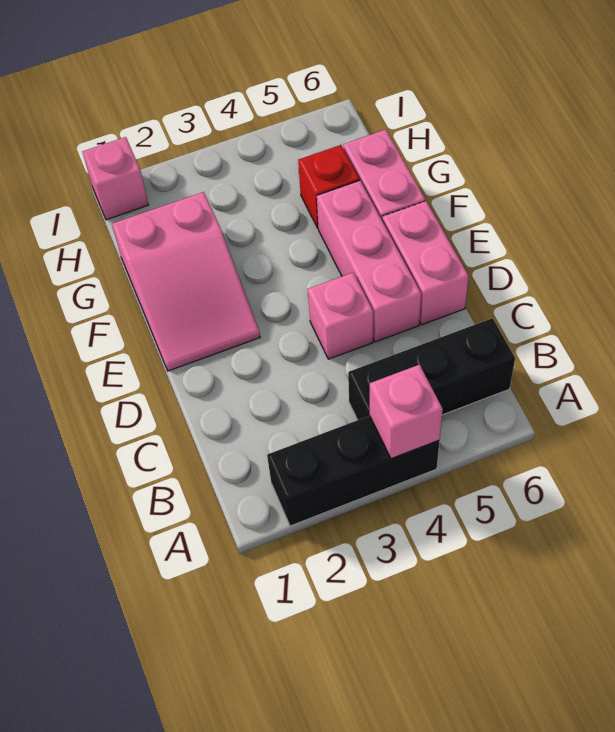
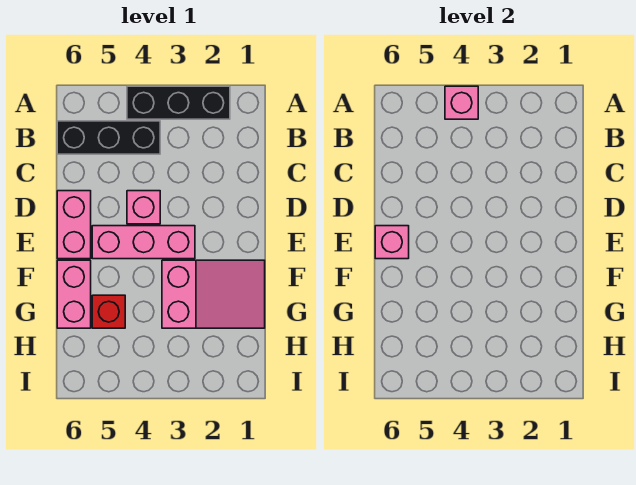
pink 1x3 brick [317,181,421,342] -> pink 1x3 brick turned to [92,226,195,259]
pink 2x3 slope [112,192,260,371] -> pink 2x3 slope turned to [162,260,265,328]
pink 1x1 brick [83,137,148,220] -> pink 1x1 brick moved to [375,226,409,259]

